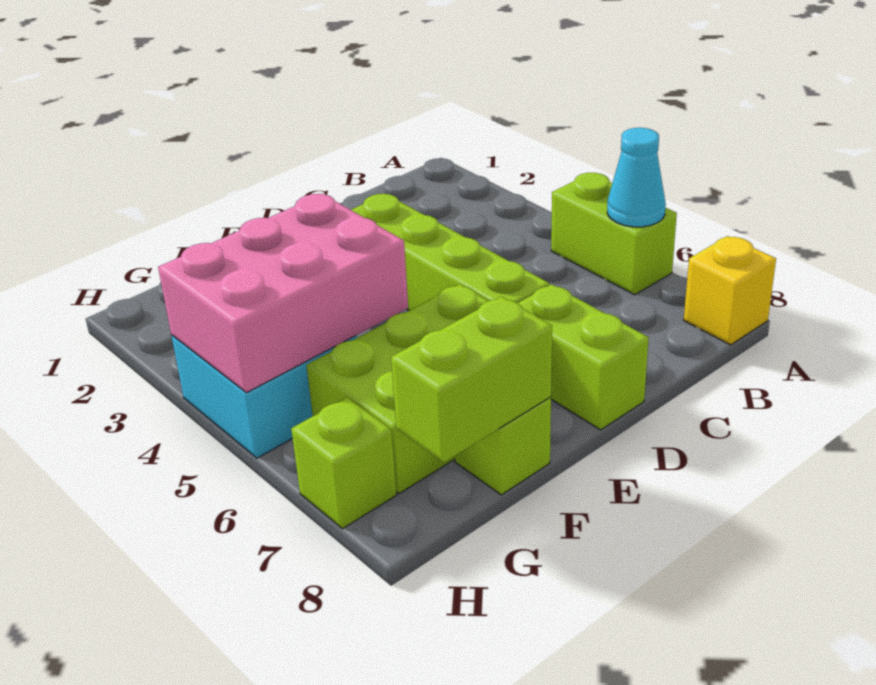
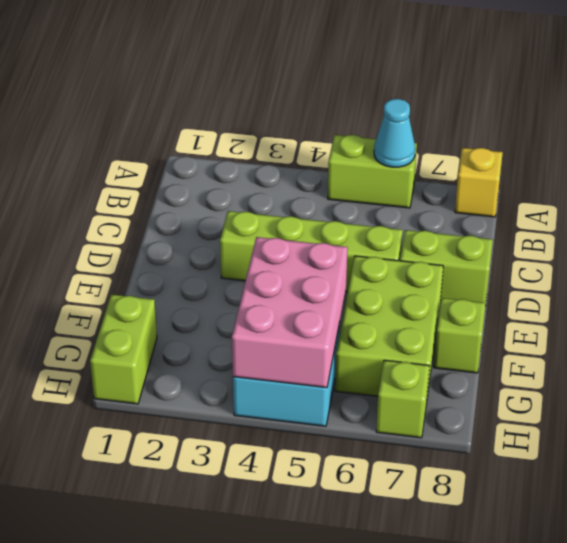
lime 1x2 brick [391,297,552,462] -> lime 1x2 brick moved to [90,295,157,404]

